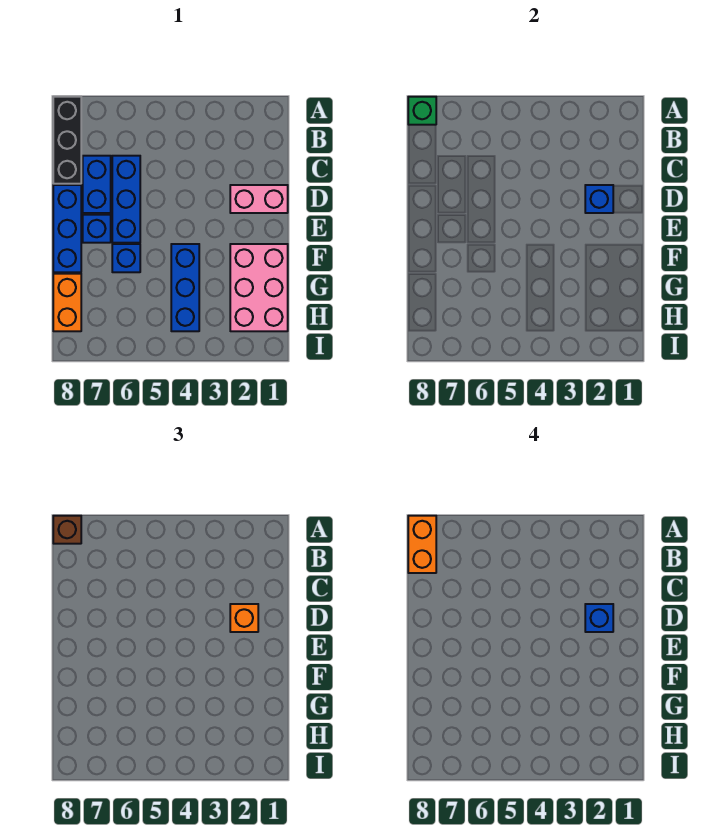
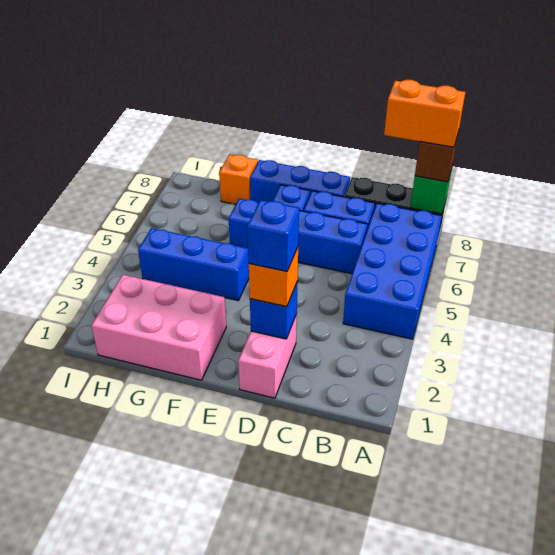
none -> blue 2x4 brick [343,203,442,339]
orange 1x2 brick [53,274,81,331] -> orange 1x1 brick [219,154,258,204]

